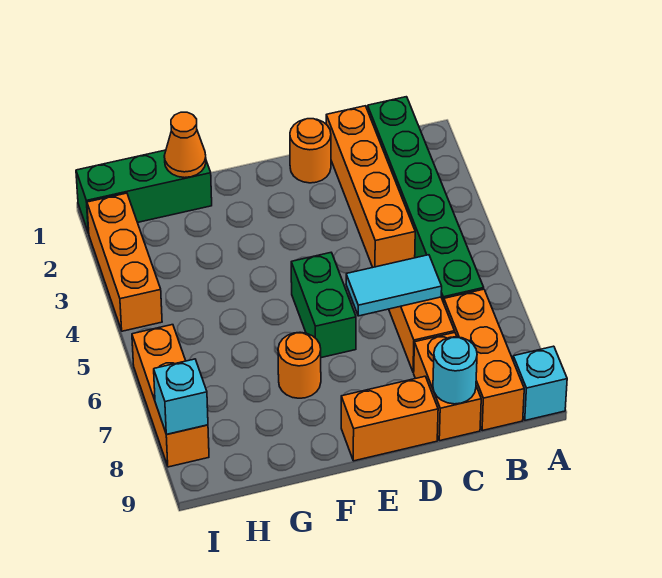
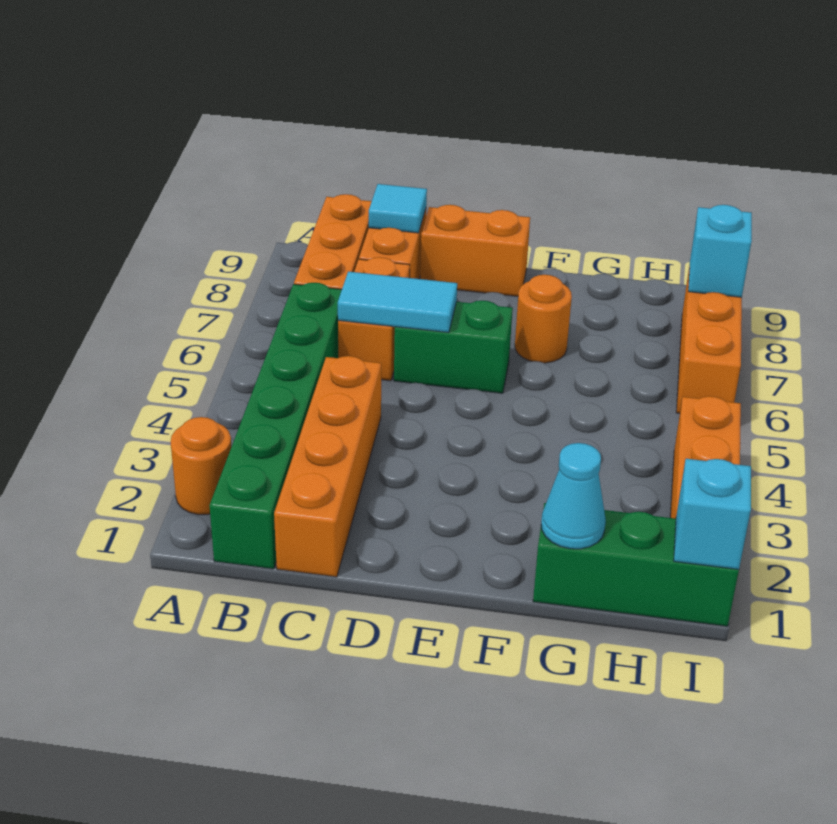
cyan 1x1 brick [513,346,567,420] -> cyan 1x1 brick moved to [674,459,751,569]
cyan 1x1 round brick [433,337,477,404] -> cyan 1x1 tile [369,184,427,233]
orange 1x1 round brick [290,119,331,183] -> orange 1x1 round brick moved to [171,417,231,515]
green 1x2 brick [291,253,356,358] -> green 1x2 brick turned to [394,301,513,393]
orange 1x1 cone [164,112,206,178] -> cyan 1x1 cone [541,443,606,549]

